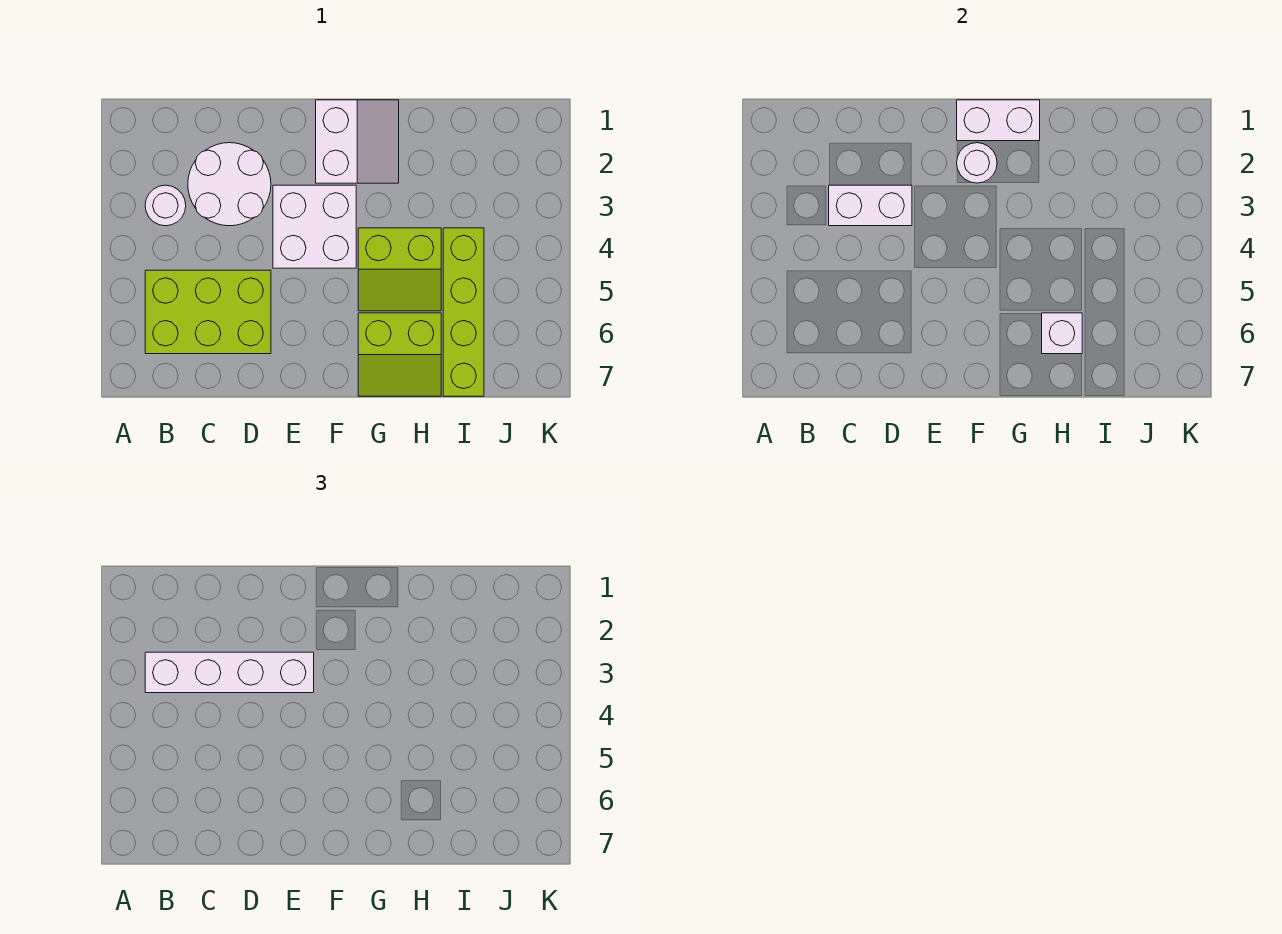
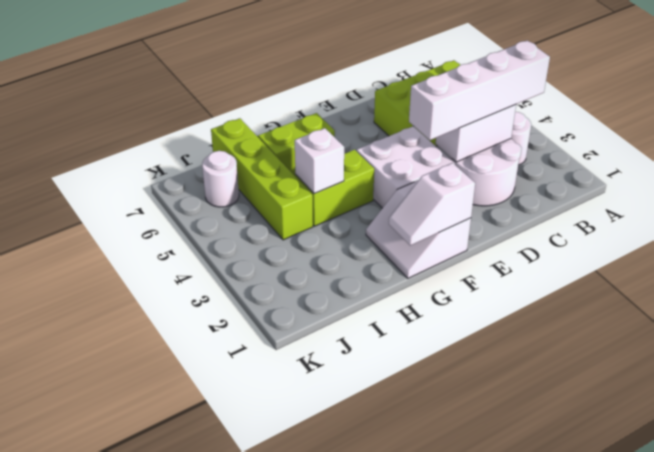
white 1x2 brick [957,100,1040,141] -> white 1x2 slope [389,163,475,245]
white 1x1 round brick [957,143,997,183] -> white 1x1 round brick moved to [202,151,239,207]
white 1x1 brick [1042,313,1082,354] -> white 1x1 brick moved to [295,128,344,194]

